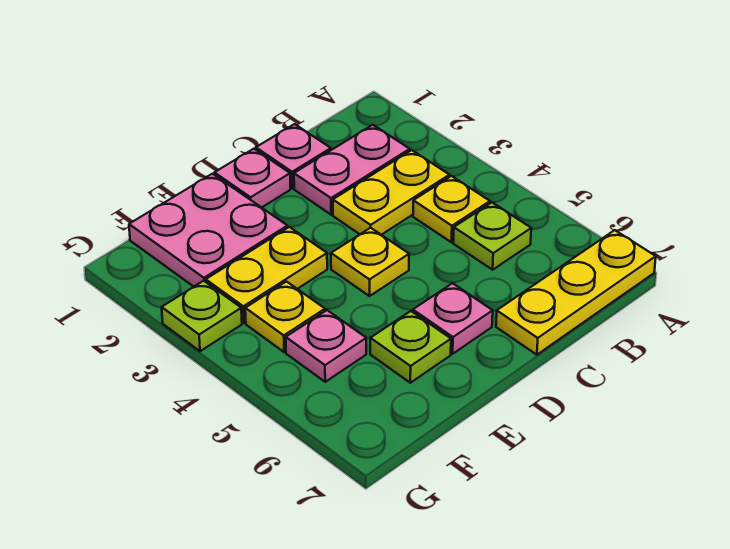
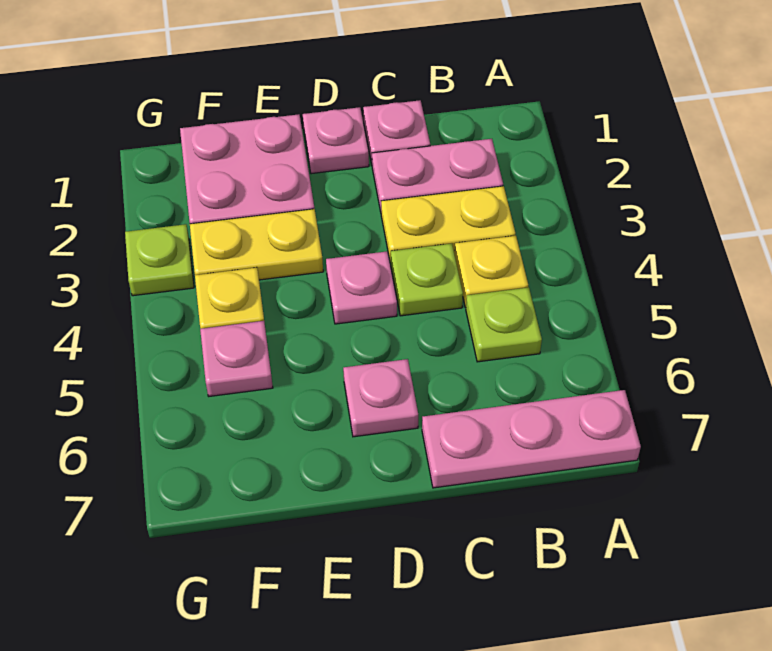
yellow 1x3 plate [496,230,656,355] -> pink 1x3 plate [422,390,641,488]
yellow 1x1 plate [331,228,409,296] -> pink 1x1 plate [326,251,397,324]
lime 1x1 plate [370,311,451,383] -> lime 1x1 plate moved to [391,243,463,316]

